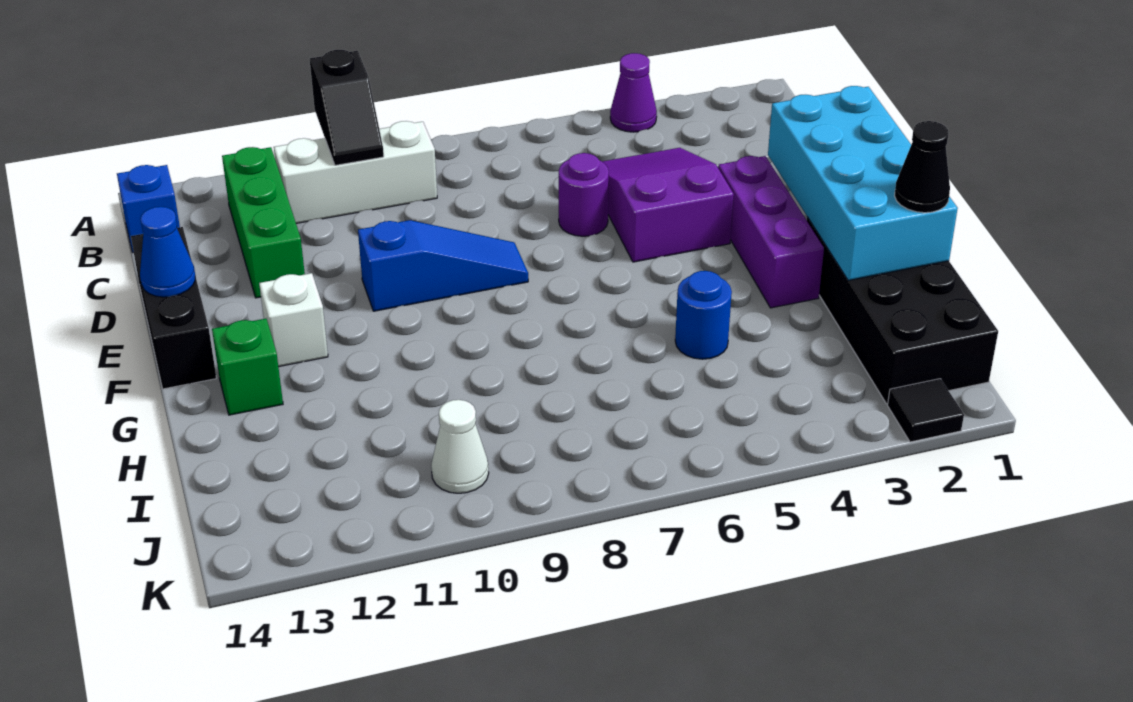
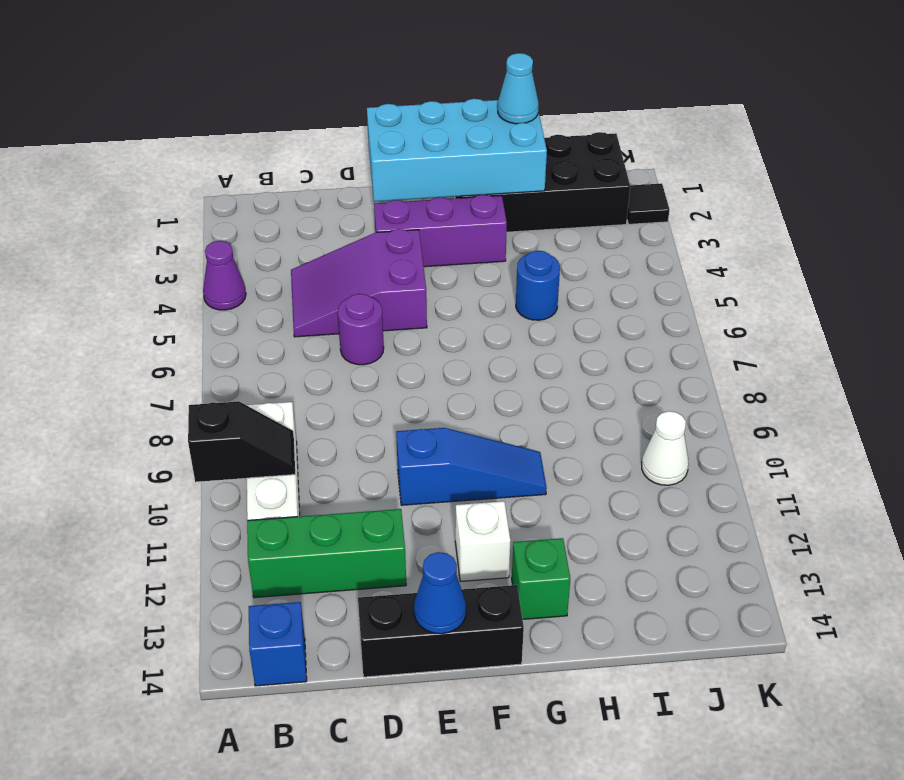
blue 1x3 slope [358,220,528,311] -> blue 1x3 slope turned to [396,428,547,505]
black 1x1 cone [895,121,950,213] -> cyan 1x1 cone [498,53,539,124]

